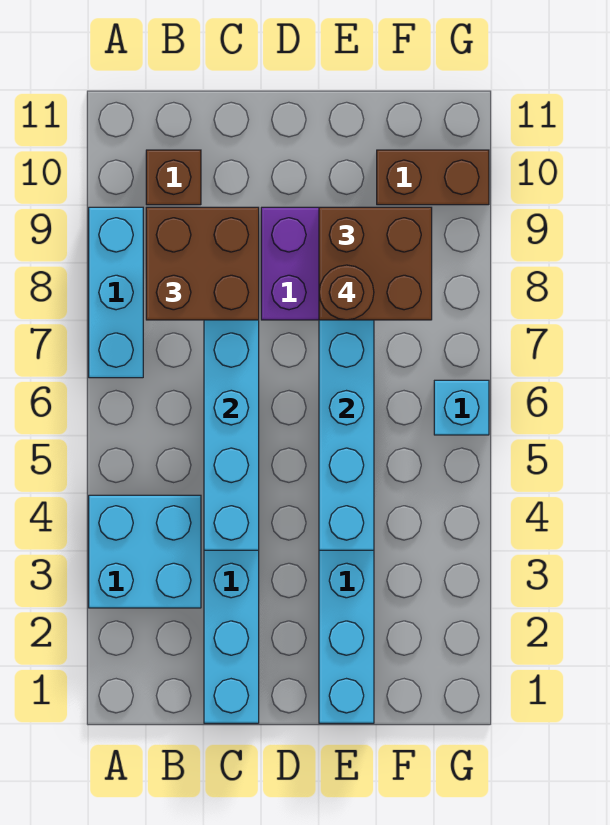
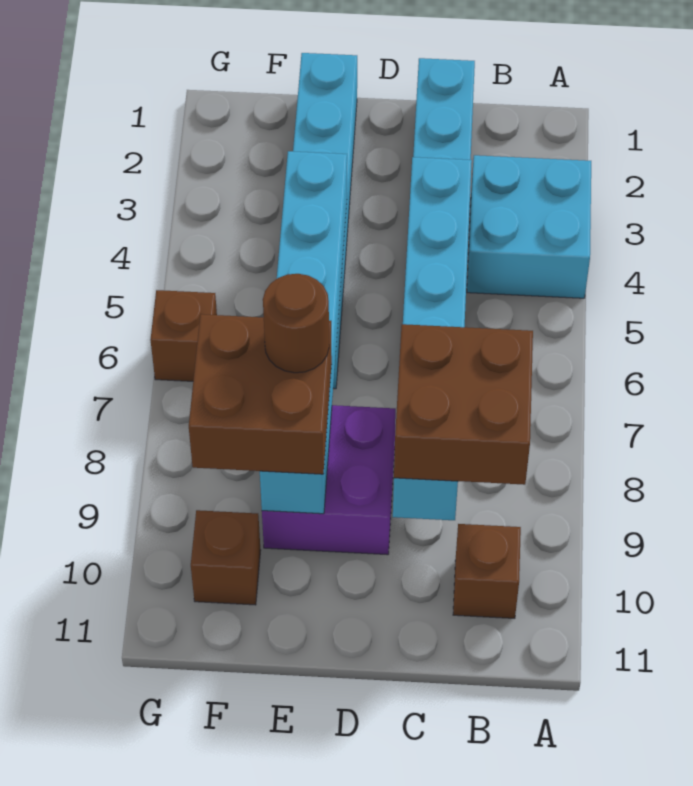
cyan 1x3 brick [89,207,143,378] -> none
brown 1x2 brick [377,150,489,205] -> brown 1x1 brick [191,510,261,605]
cyan 1x1 brick [434,380,489,435] -> brown 1x1 brick [151,290,217,381]

